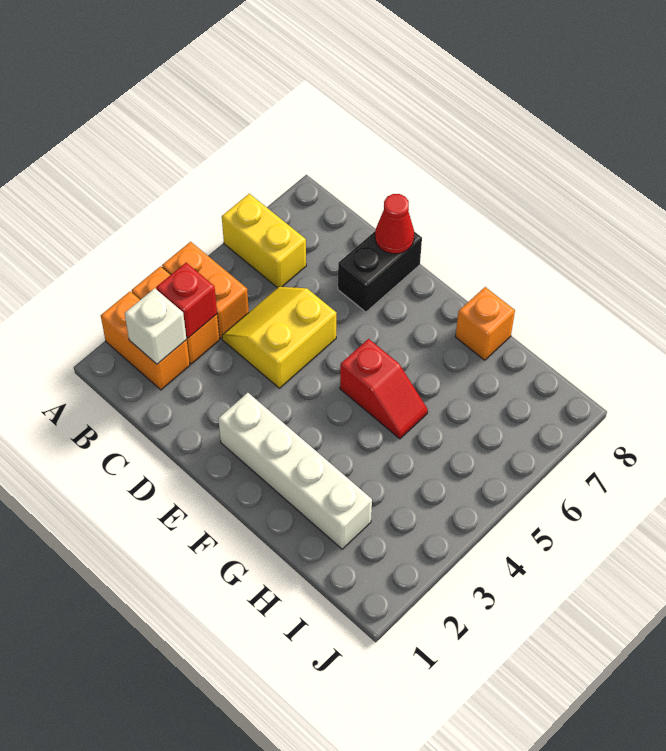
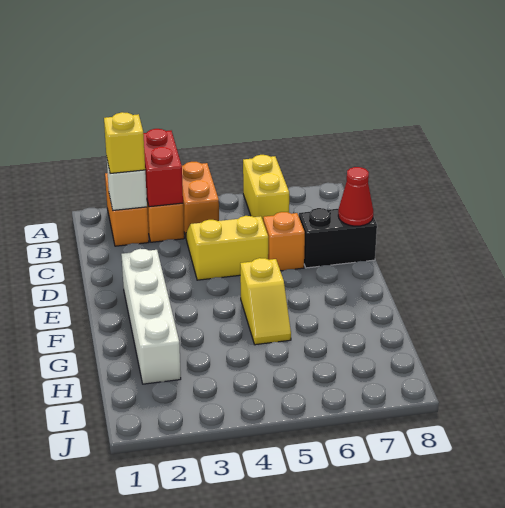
none -> yellow 1x1 brick [104,112,145,173]
red 1x1 brick [156,263,217,338] -> red 1x2 brick [143,129,183,207]
red 1x2 slope [340,339,428,439] -> yellow 1x2 slope [240,258,291,345]
orange 1x1 brick [455,287,515,360] -> orange 1x1 brick moved to [263,212,305,271]

